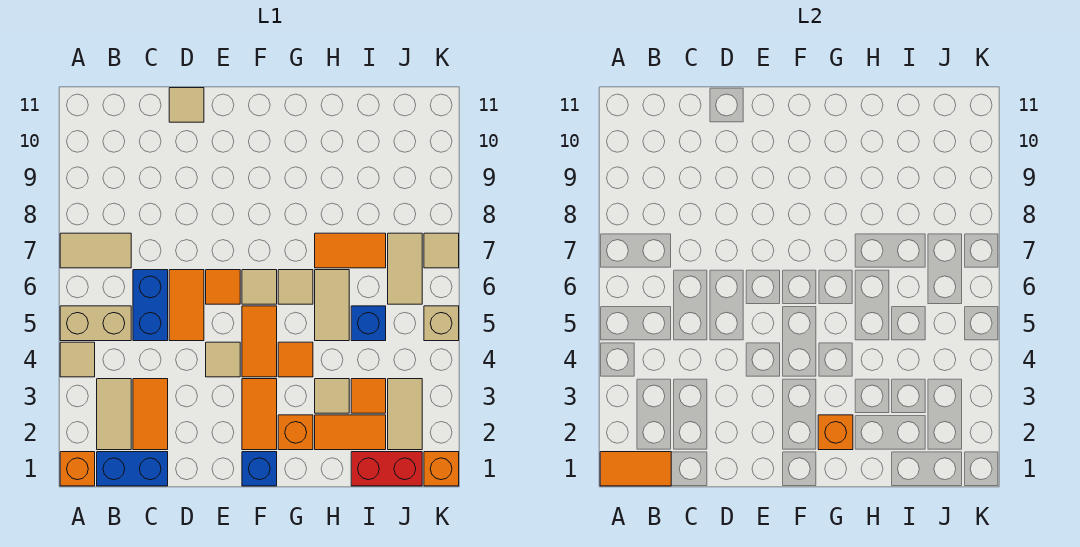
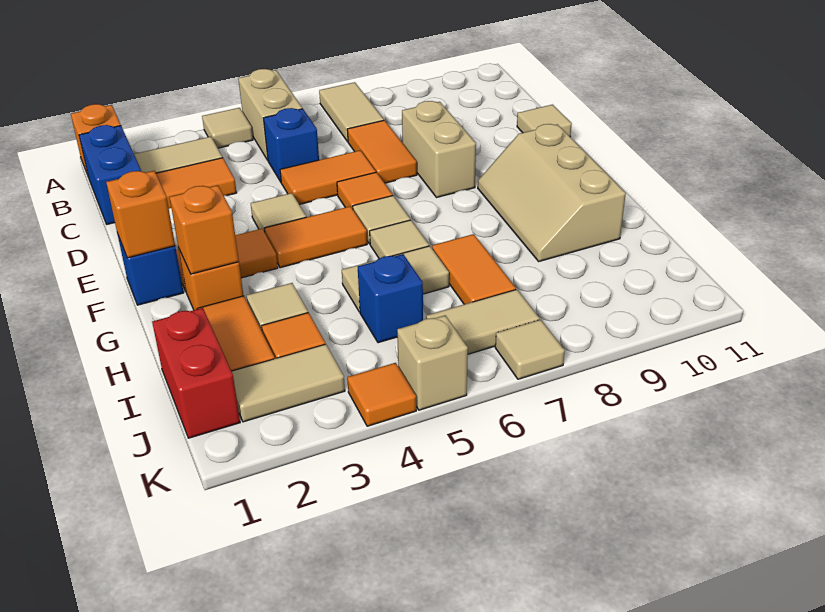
orange 1x2 tile [600,452,671,486] -> orange 1x2 tile moved to [347,120,417,183]
blue 1x2 brick [133,270,168,341] -> blue 1x1 brick [263,108,319,182]
none -> tan 1x2 brick [402,101,476,198]
none -> tan 2x3 slope [478,124,626,261]
orange 1x1 tile [278,342,313,377] -> orange 1x1 tile moved to [347,363,416,426]
orange 1x1 brick [424,452,459,486] -> orange 1x1 brick moved to [106,171,175,258]

